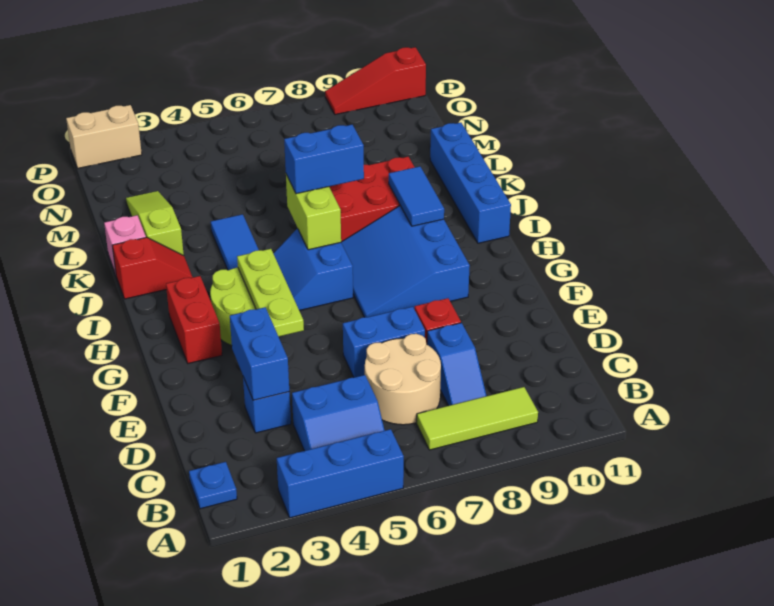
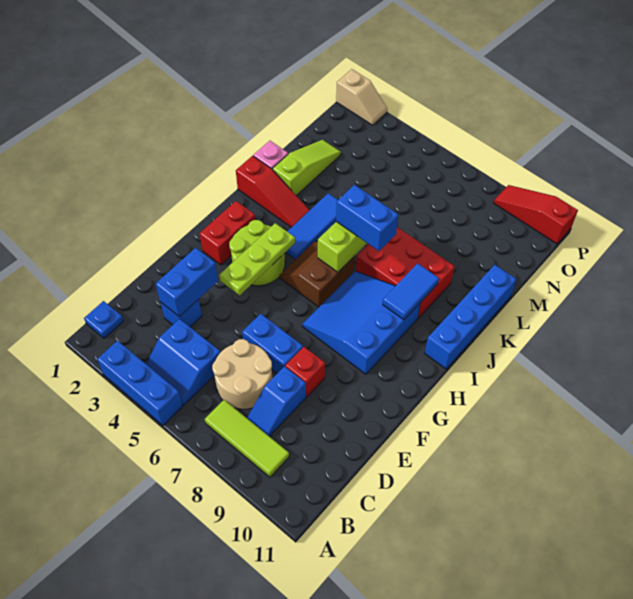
blue 2x2 slope [273,229,353,310] -> brown 2x2 slope [279,242,355,307]
red 1x2 slope [112,237,192,299] -> red 1x3 slope [236,156,310,228]
tan 1x2 brick [66,105,142,168] -> tan 1x2 slope [336,69,387,125]

